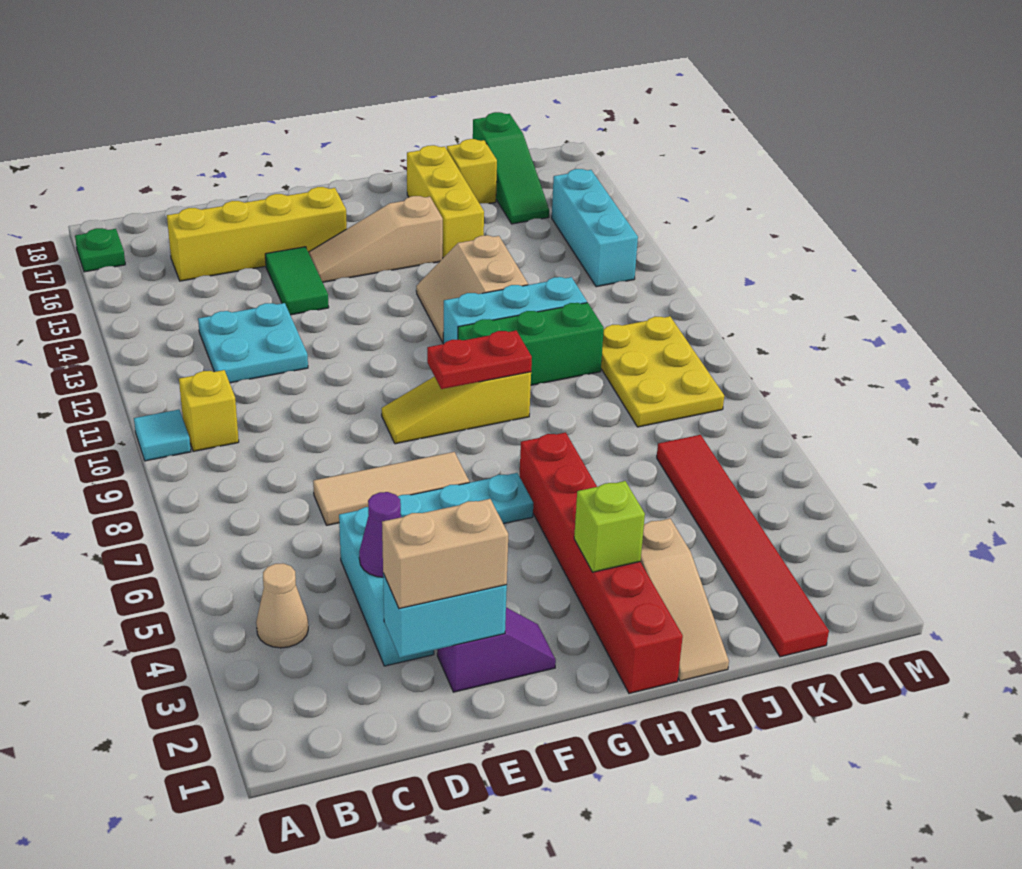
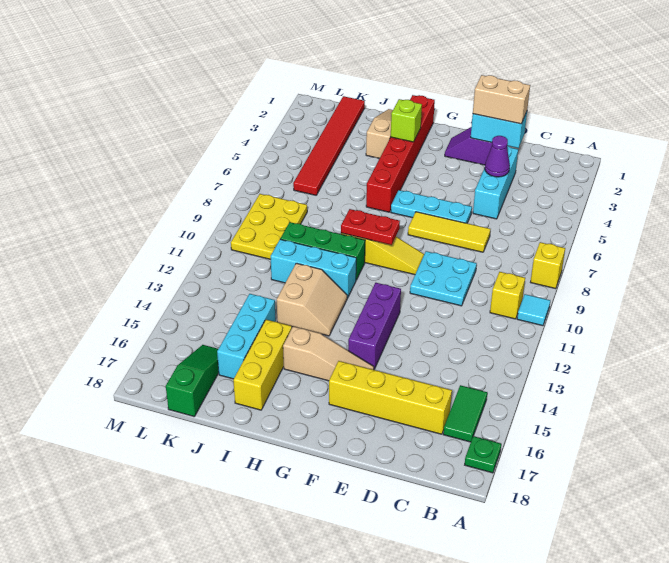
tan 1x1 cone [256,563,308,648] -> none
cyan 2x2 plate [198,303,308,383] -> cyan 2x2 plate moved to [410,251,477,306]
tan 1x3 tile [313,452,469,525] -> yellow 1x3 tile [408,212,491,252]
green 1x2 tile [265,247,329,315] -> green 1x2 tile moved to [443,385,487,442]
none -> purple 1x3 brick [348,283,401,369]
yellow 1x1 brick [447,139,497,204] -> yellow 1x1 brick moved to [531,242,565,289]
cyan 1x3 brick [552,169,638,287] -> cyan 1x3 brick moved to [217,294,276,379]

